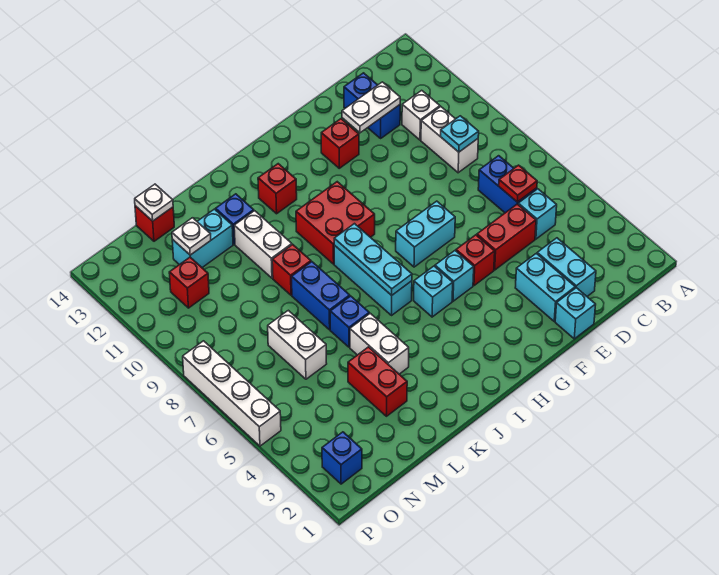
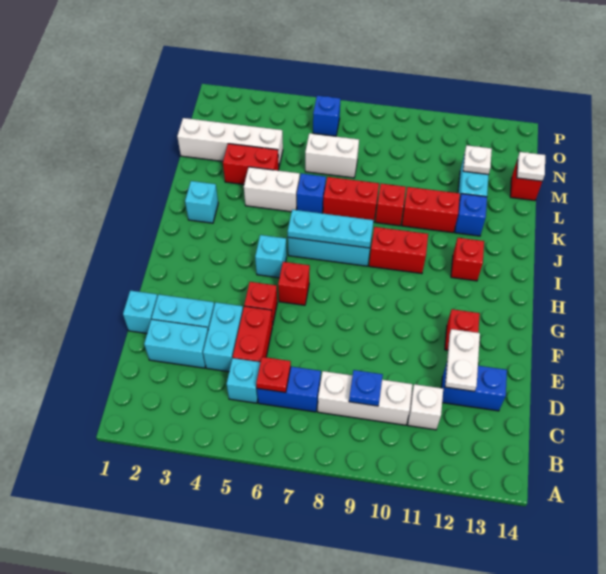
white 1x2 brick [421,107,478,173] -> white 1x3 brick [318,371,412,425]
cyan 1x1 plate [441,116,479,152] -> blue 1x1 plate [349,370,383,406]
cyan 1x2 brick [396,201,455,267] -> cyan 1x2 brick moved to [203,302,243,372]
cyan 1x1 brick [435,251,474,301] -> cyan 1x1 brick moved to [185,181,218,223]
red 2x2 brick [296,182,375,264] -> red 1x2 brick [369,227,428,274]
blue 1x2 brick [292,262,350,330] -> red 1x2 brick [323,177,379,222]
white 1x2 brick [234,211,292,278] -> red 1x2 brick [402,187,460,233]
red 1x1 brick [169,257,209,308] -> red 1x1 brick moved to [278,262,310,305]
blue 1x1 brick [322,432,362,484] -> blue 1x1 brick moved to [313,96,340,136]
white 1x4 brick [183,341,281,446] -> white 1x4 brick moved to [177,118,283,166]

